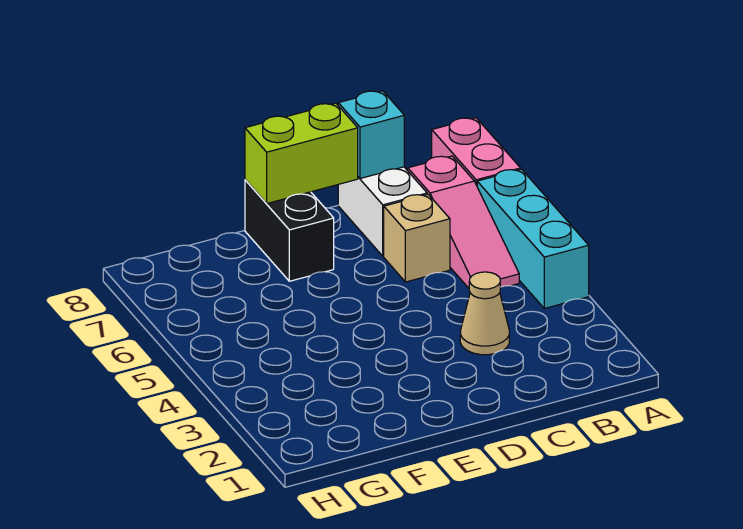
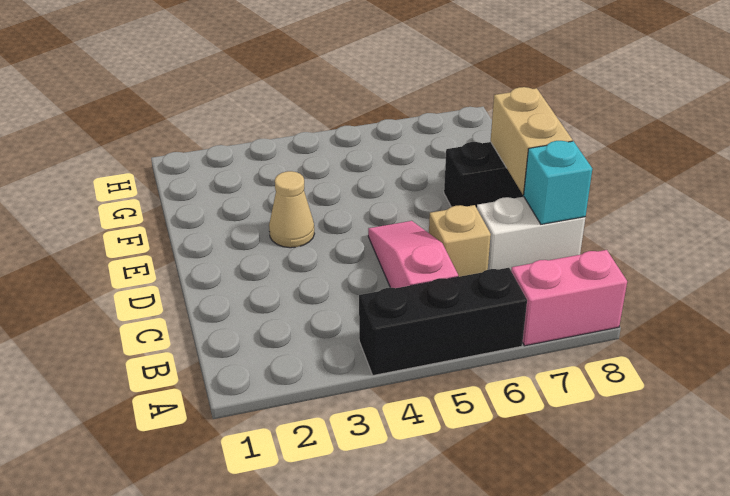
cyan 1x3 brick [477,169,589,308] -> black 1x3 brick [359,268,527,375]
pink 1x3 slope [408,156,519,288] -> pink 1x3 slope turned to [368,221,458,288]
tan 1x1 cone [460,272,509,355] -> tan 1x1 cone moved to [269,171,314,248]
lime 1x2 brick [245,103,358,204] -> tan 1x2 brick [491,87,572,195]

